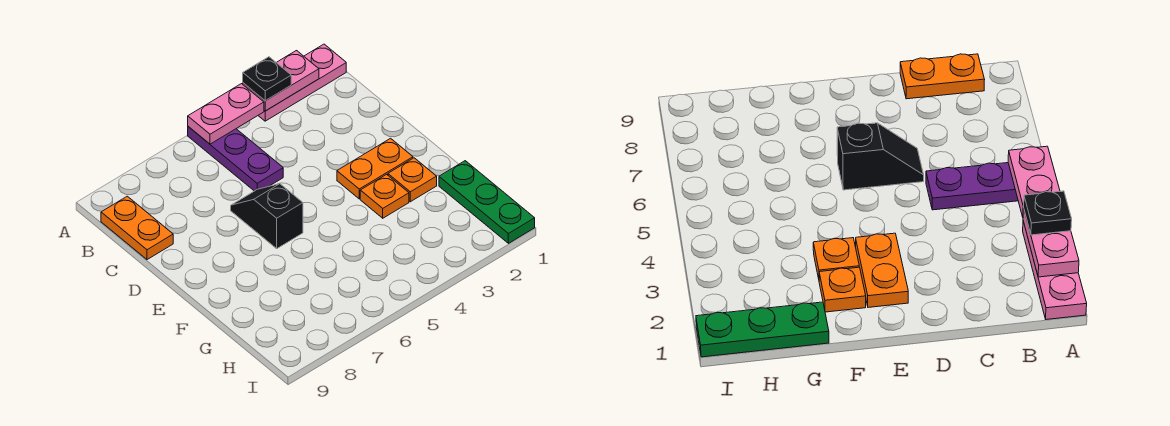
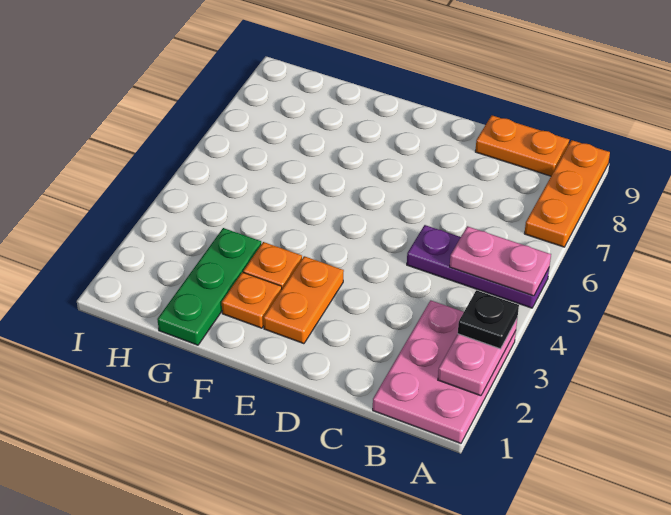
pink 1x3 plate [258,44,346,121] -> pink 2x3 plate [373,300,516,443]
pink 1x2 plate [188,84,264,144] -> pink 1x2 plate turned to [450,226,551,296]
none -> orange 1x3 plate [524,140,610,247]
black 1x2 slope [231,184,303,248] -> none
green 1x3 plate [439,161,535,243] -> green 1x3 plate turned to [157,228,261,345]

